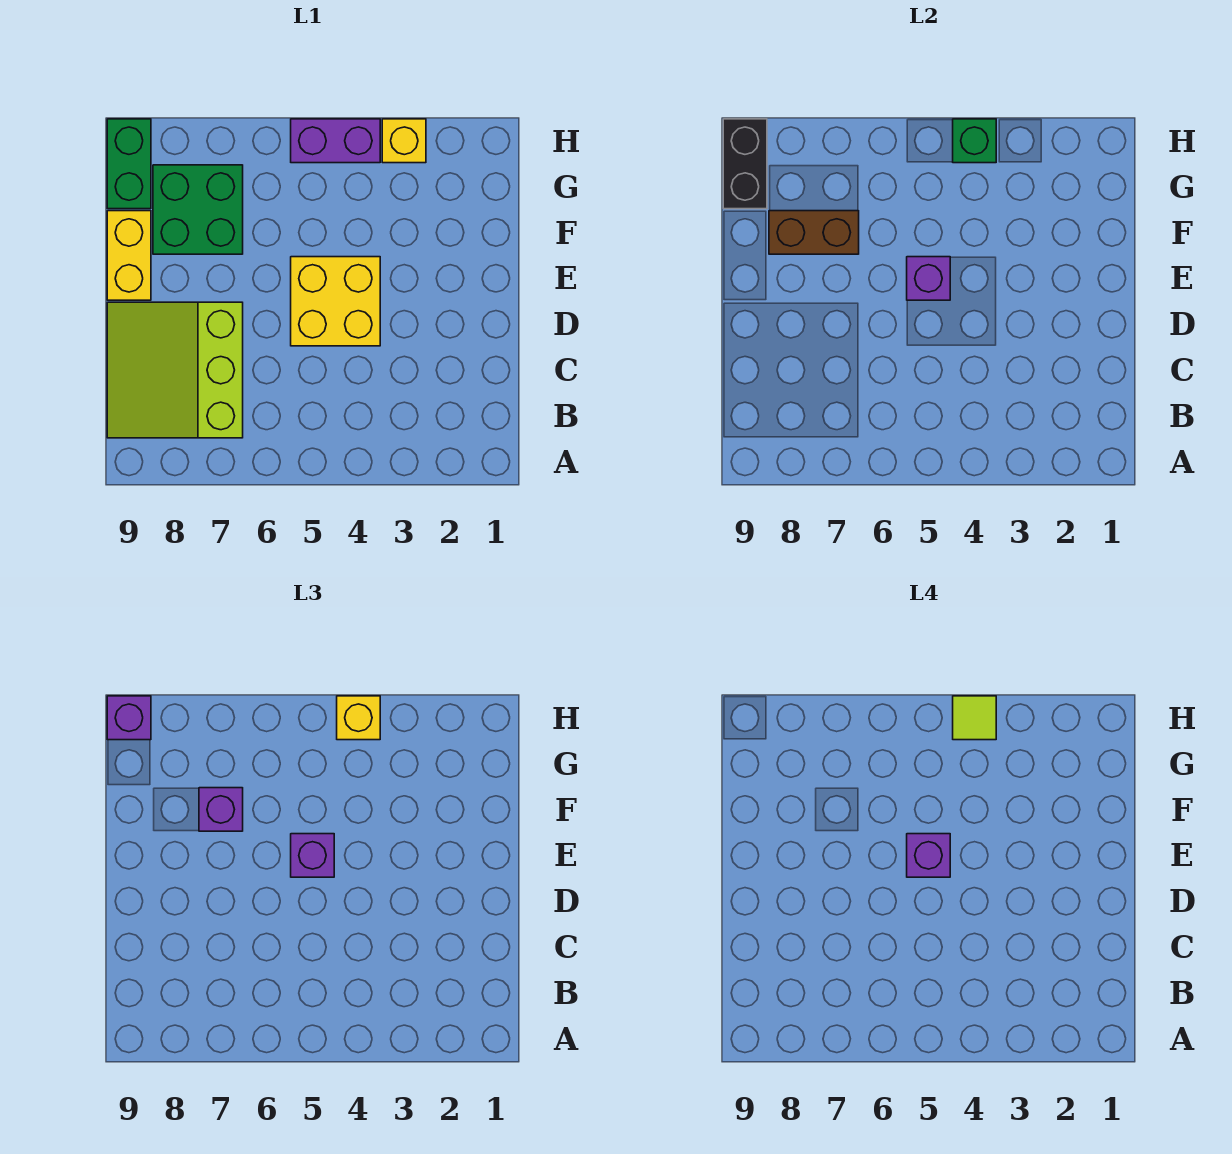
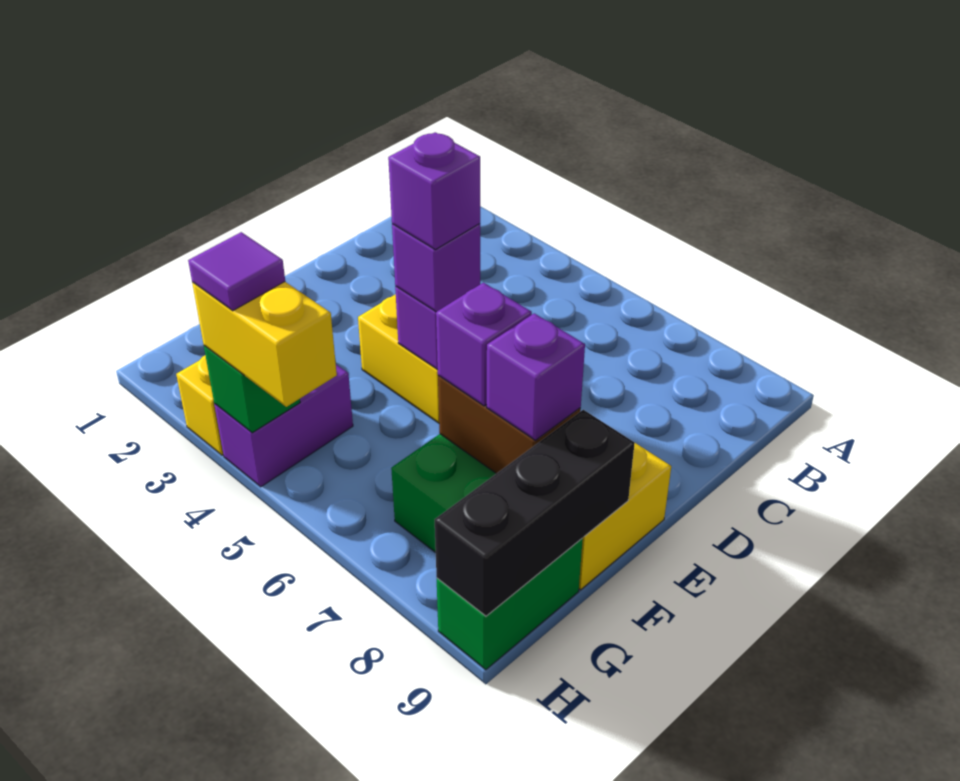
lime 3x3 slope [107,302,243,438] -> none
black 1x2 brick [723,119,767,209] -> black 1x3 brick [435,410,635,616]
purple 1x2 brick [291,119,380,163] -> purple 1x2 brick turned to [214,365,353,487]
yellow 1x1 brick [337,696,380,740] -> yellow 1x2 brick [192,282,337,407]
lime 1x1 tile [953,696,996,740] -> purple 1x1 tile [188,232,285,311]
purple 1x1 brick [107,696,151,740] -> purple 1x1 brick moved to [487,313,585,440]

